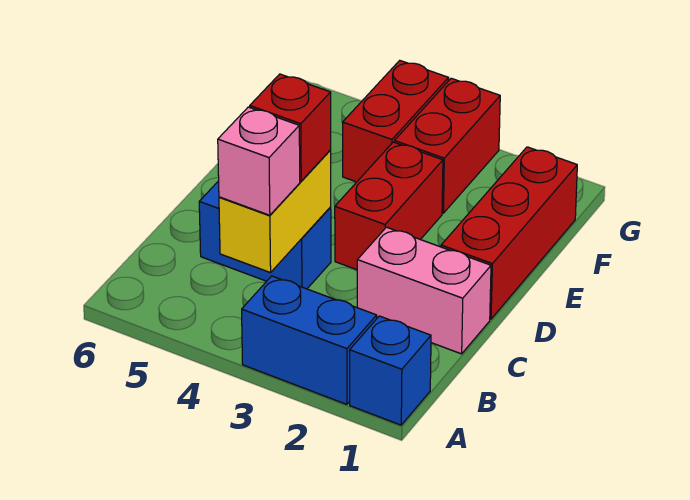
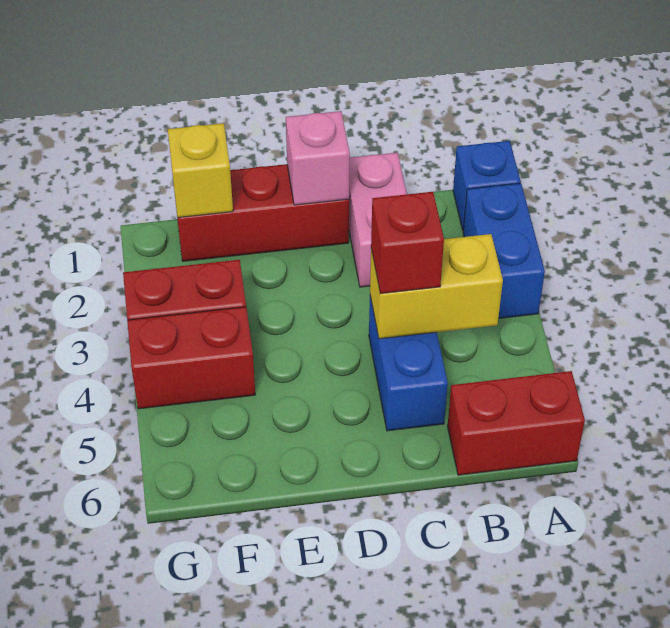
pink 1x1 brick [218,107,300,215] -> pink 1x1 brick moved to [286,111,350,205]
red 1x2 brick [335,142,443,270] -> red 1x2 brick moved to [448,371,585,475]
none -> yellow 1x1 brick [168,123,233,218]

